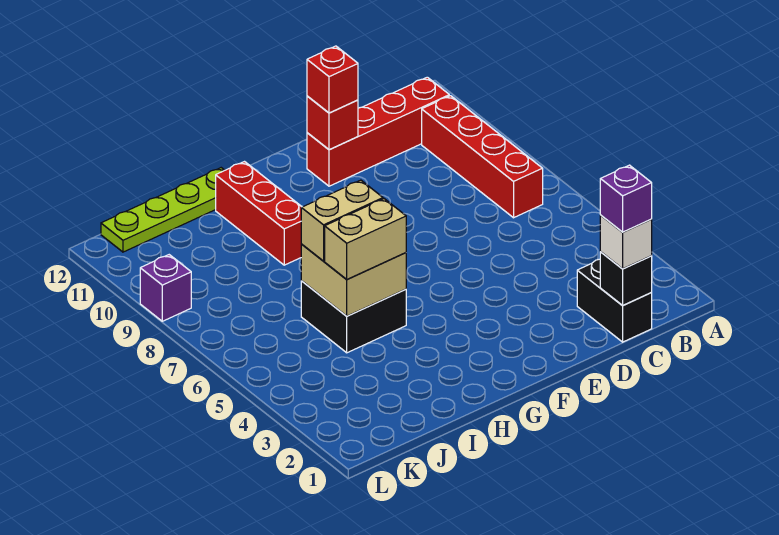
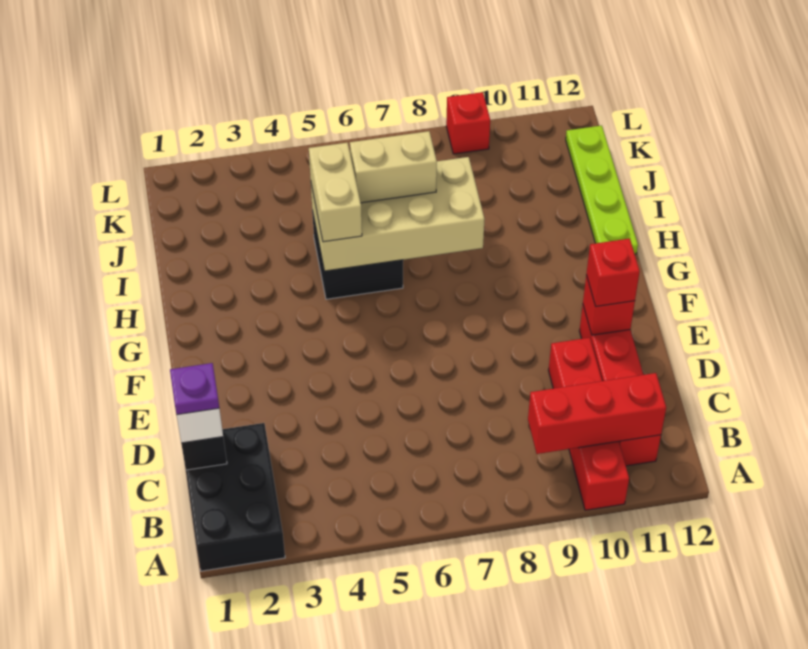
red 1x4 brick [422,96,543,218] -> red 1x4 brick turned to [548,338,629,510]
black 1x2 brick [577,259,652,342] -> black 2x3 brick [186,423,285,571]
purple 1x1 brick [600,165,652,232] -> purple 1x1 plate [170,363,219,415]
tan 2x2 brick [301,244,406,316] -> tan 2x4 brick [311,157,485,271]
tan 1x2 brick [301,180,383,261] -> tan 1x2 brick turned to [350,131,437,203]
red 1x3 brick [216,162,302,265] -> red 1x3 brick moved to [528,373,666,454]
purple 1x1 brick [140,255,191,321] -> red 1x1 brick [446,92,490,154]

